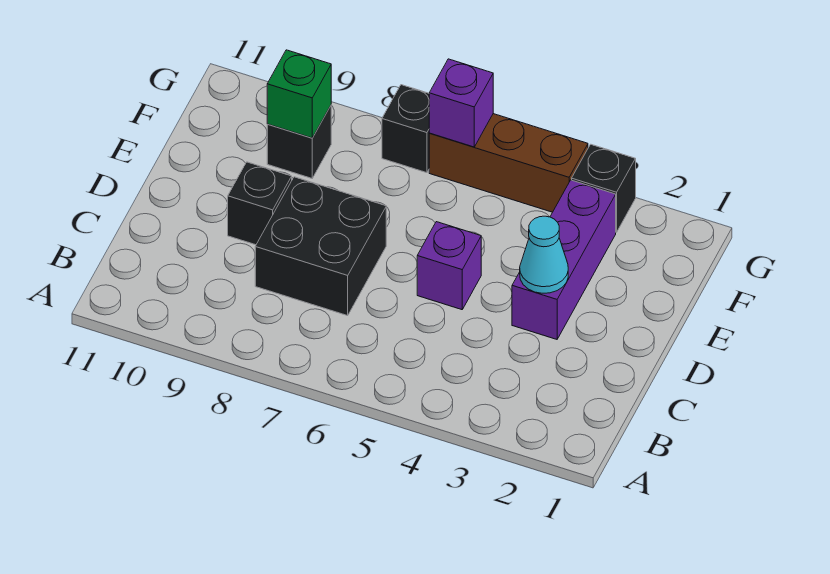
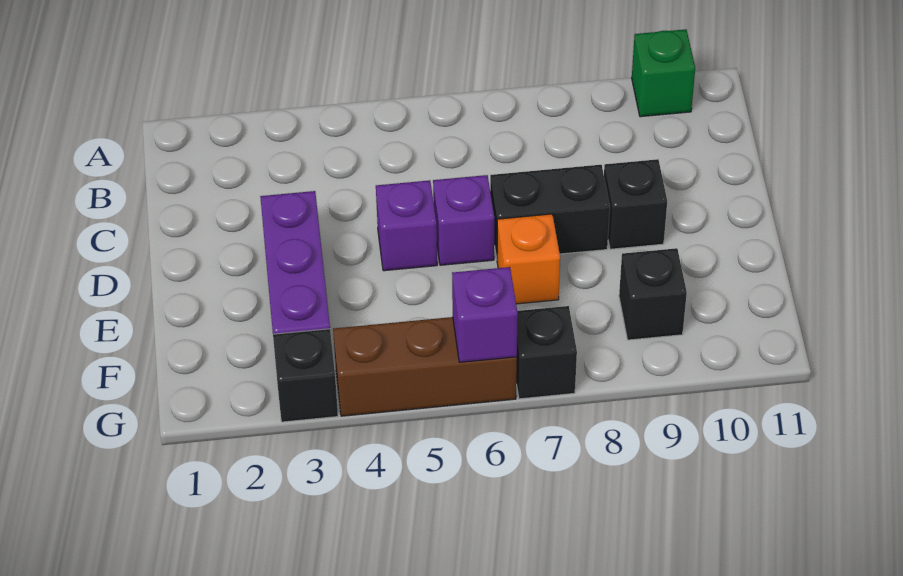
black 2x2 brick [255,177,386,316] -> black 1x2 brick [490,165,610,258]
cyan 1x1 cone [520,216,568,293] -> none
none -> purple 1x1 brick [433,175,494,265]
none -> orange 1x1 brick [497,214,560,304]
green 1x1 brick [267,50,331,138] -> green 1x1 brick moved to [632,29,695,117]

